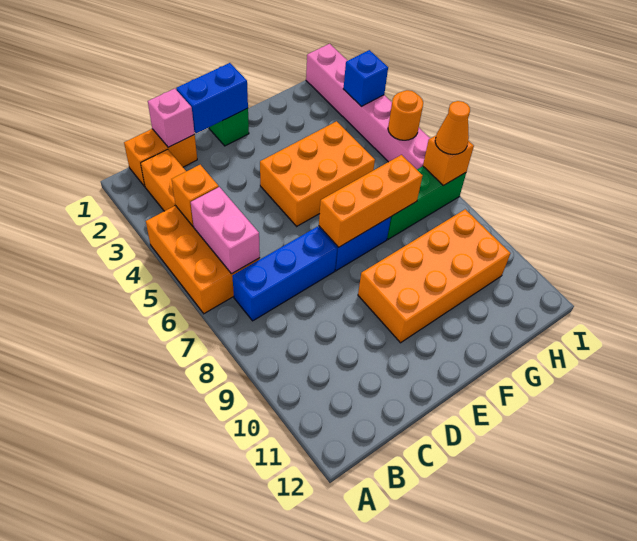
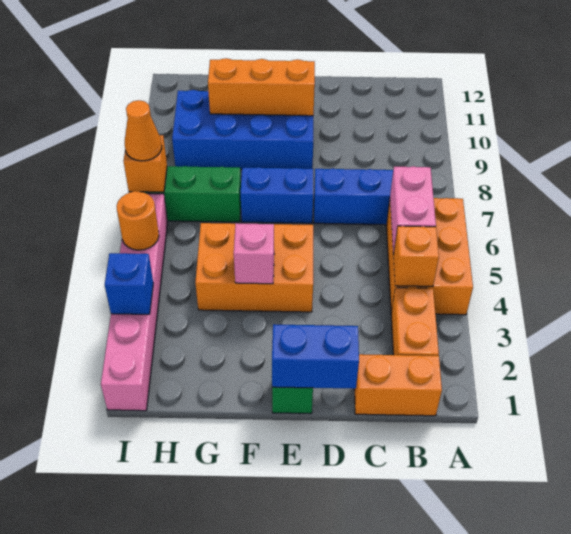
pink 1x1 brick [148,89,195,147] -> pink 1x1 brick moved to [234,223,274,284]
orange 1x3 brick [319,155,423,247] -> orange 1x3 brick moved to [208,58,315,116]
orange 2x4 brick [358,209,510,343] -> blue 2x4 brick [172,90,313,169]

